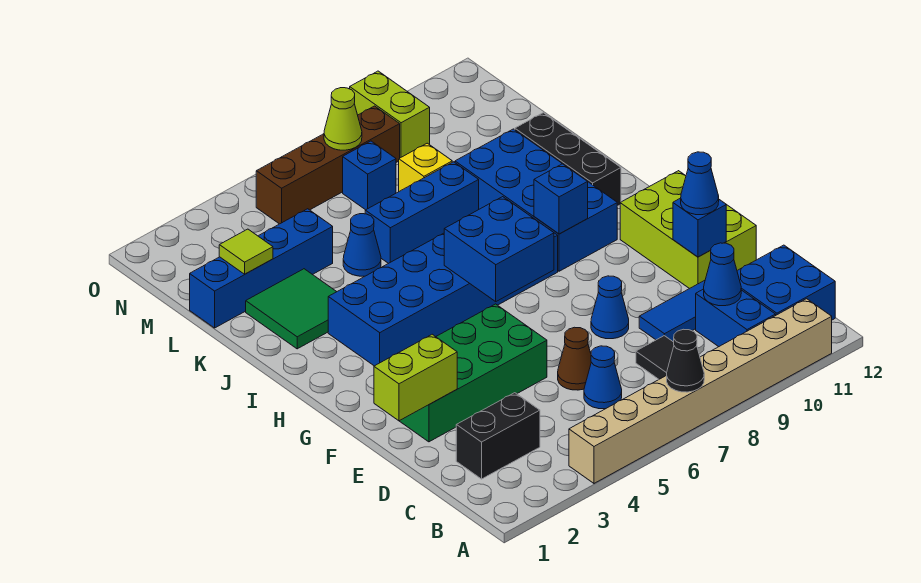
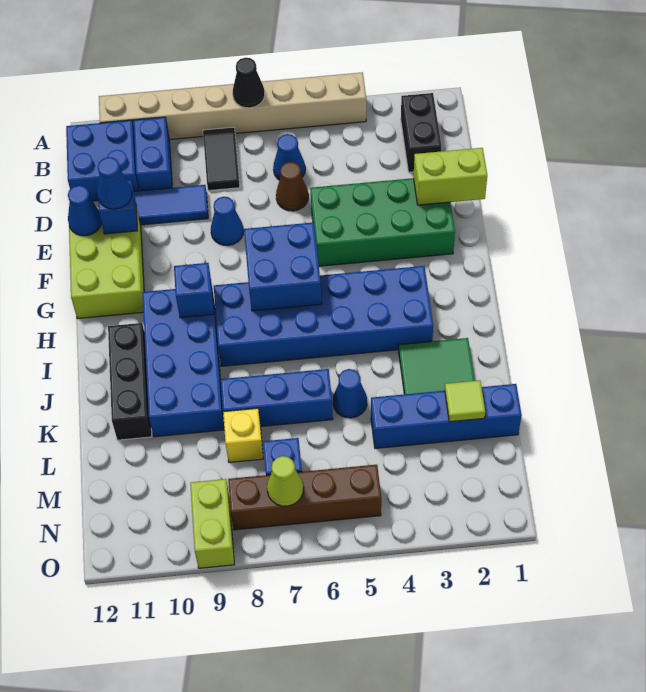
black 1x2 brick [456,393,540,479] -> black 1x2 brick turned to [401,93,441,172]
blue 1x1 cone [704,243,741,306] -> blue 1x1 cone moved to [68,185,102,236]

